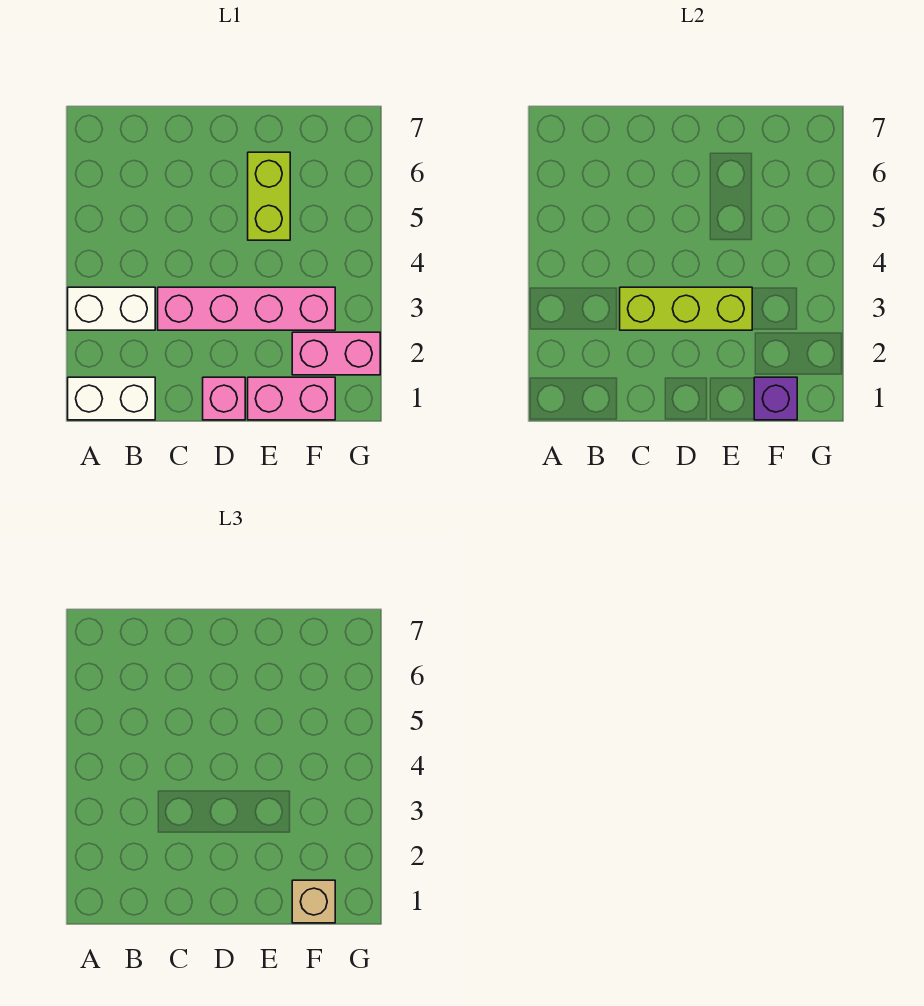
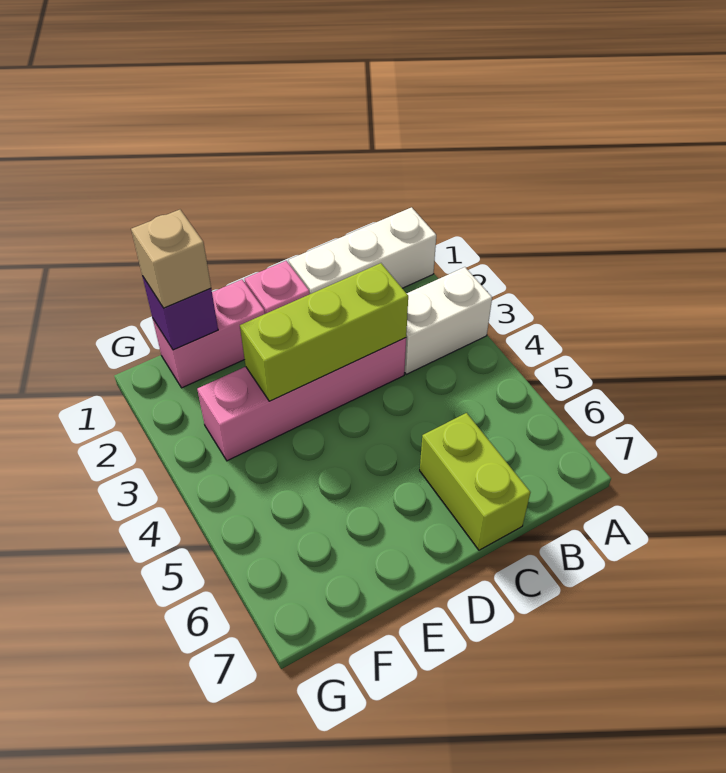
white 1x2 brick [68,377,155,420] -> white 1x3 brick [289,207,436,294]
lime 1x2 brick [248,152,290,240] -> lime 1x2 brick moved to [420,413,531,550]
pink 1x2 brick [292,332,380,375] -> none

